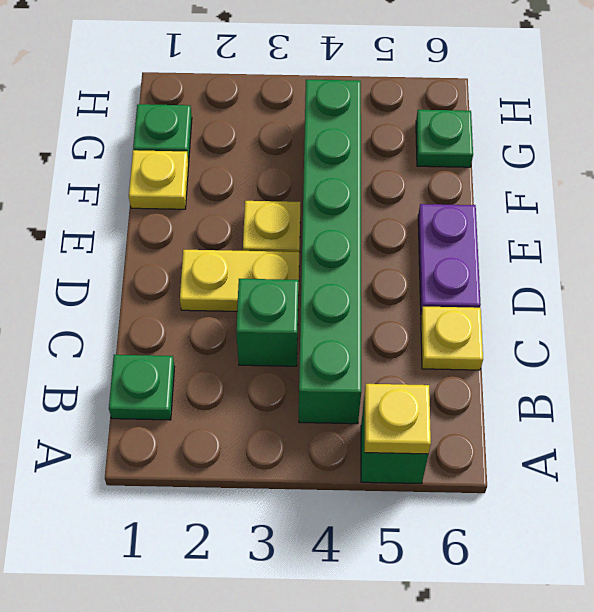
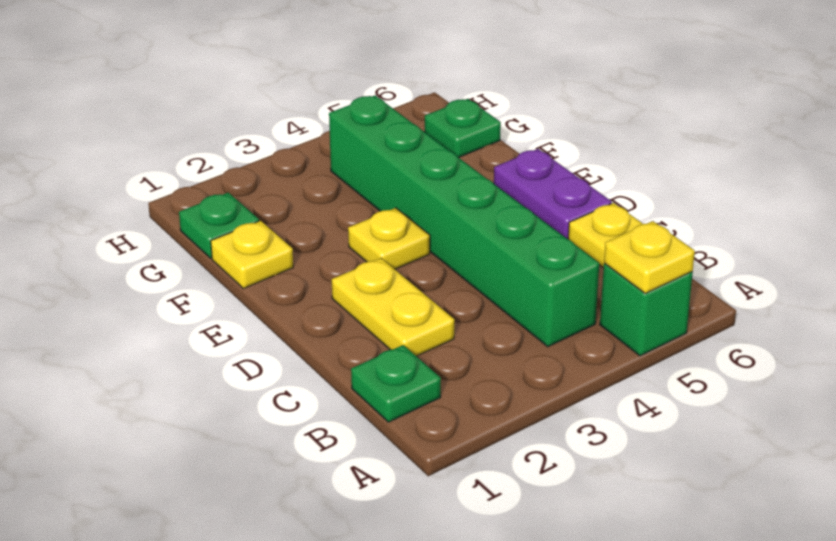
green 1x1 brick [236,279,298,366] -> none
yellow 1x2 plate [180,250,299,311] -> yellow 1x2 plate turned to [332,258,454,356]

